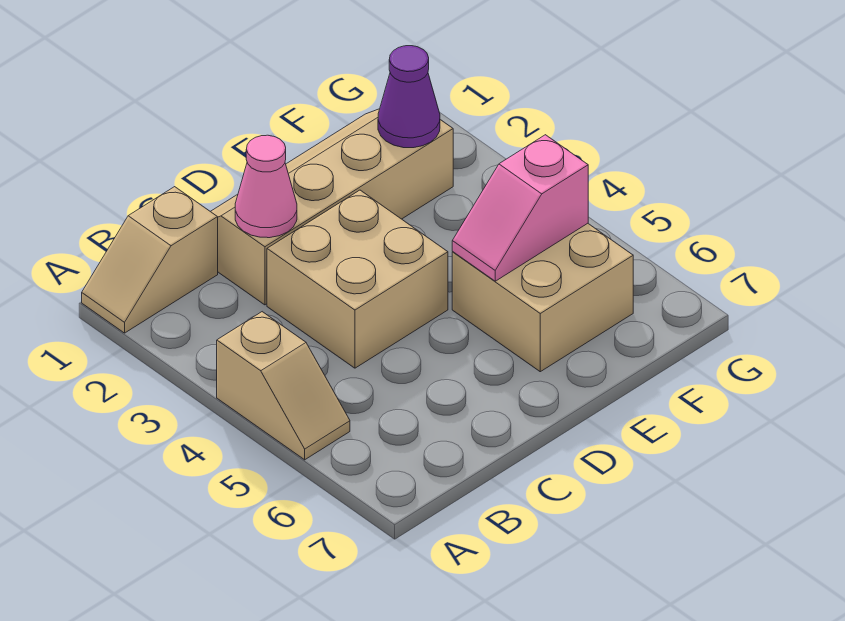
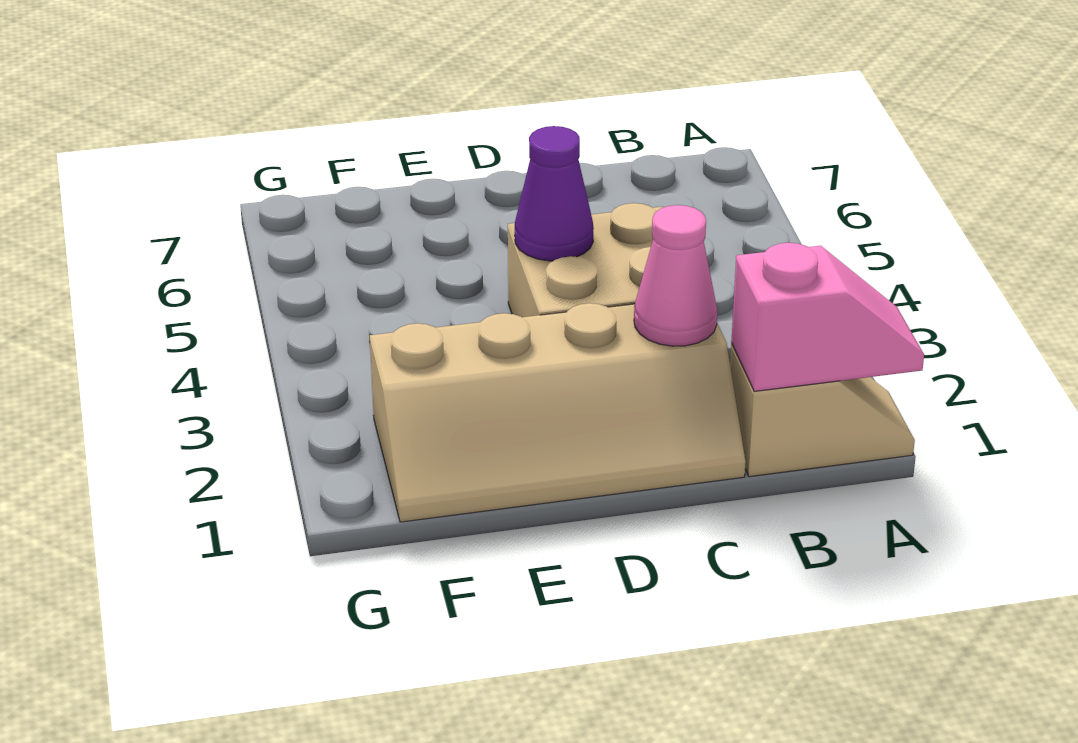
tan 1x2 slope [217,312,350,460] -> none
tan 2x2 brick [452,223,633,372] -> none
pink 1x2 slope [452,135,588,281] -> pink 1x2 slope moved to [731,243,924,391]
purple 1x1 cone [378,46,440,148] -> purple 1x1 cone moved to [515,126,594,261]

